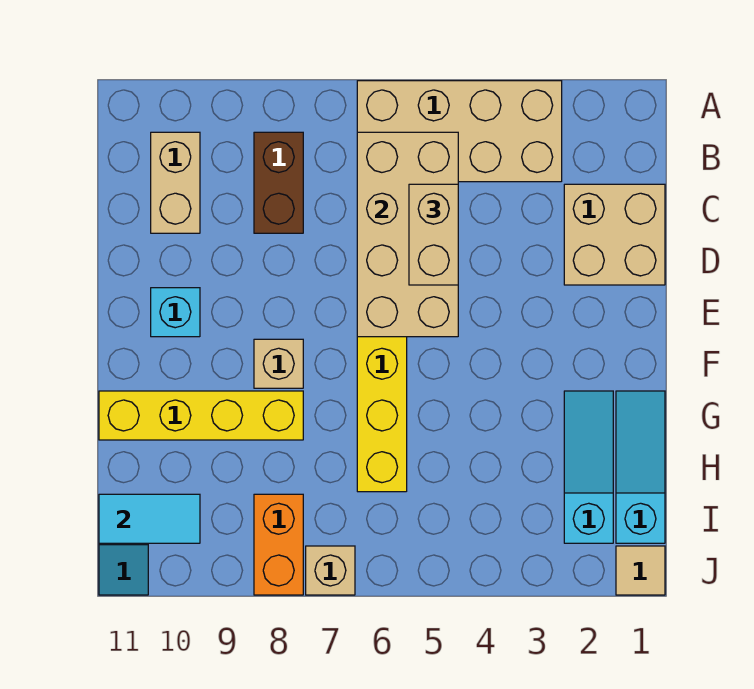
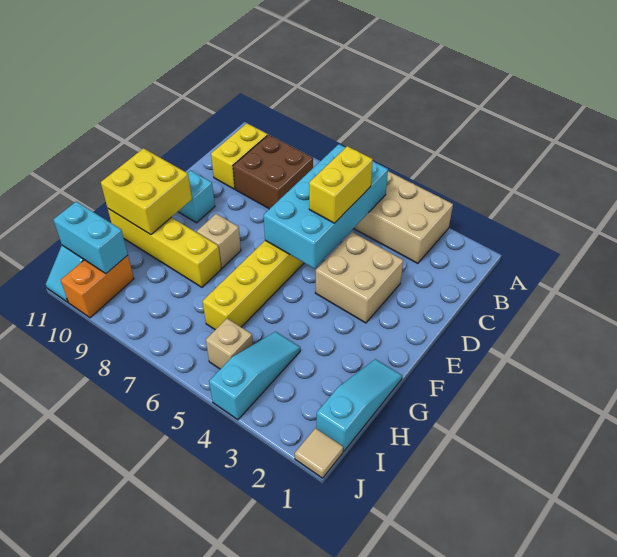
tan 2x4 brick [357,132,458,337] -> cyan 2x4 brick [264,144,388,269]
brown 1x2 brick [254,132,303,233] -> brown 2x2 brick [233,135,313,209]
tan 1x2 brick [151,132,200,233] -> yellow 1x2 brick [211,123,268,189]
tan 2x2 brick [564,184,665,285] -> tan 2x2 brick moved to [315,232,403,323]
tan 1x2 brick [409,184,458,285] -> yellow 1x2 brick [309,146,373,223]
none -> yellow 2x2 brick [101,148,192,235]
cyan 1x3 slope [564,391,613,543] -> cyan 1x3 slope moved to [209,332,300,420]
orange 1x2 brick [254,494,303,595] -> orange 1x2 brick moved to [61,255,134,318]
cyan 1x2 tile [99,494,200,543] -> cyan 1x2 brick [53,202,128,274]
tan 1x1 brick [306,546,355,595] -> tan 1x1 brick moved to [206,319,253,369]

